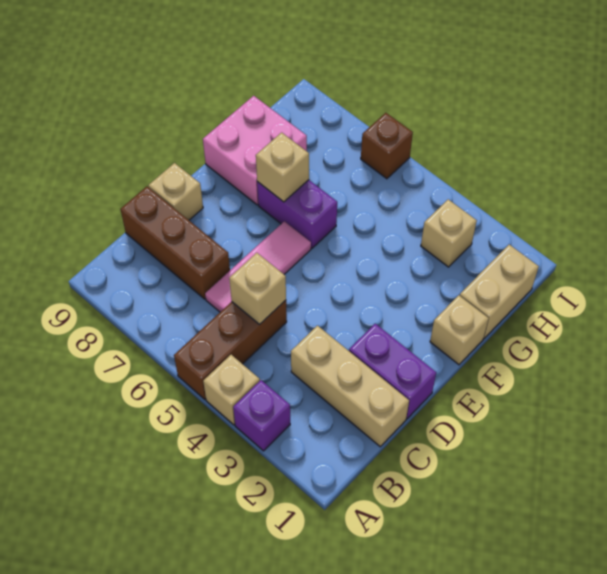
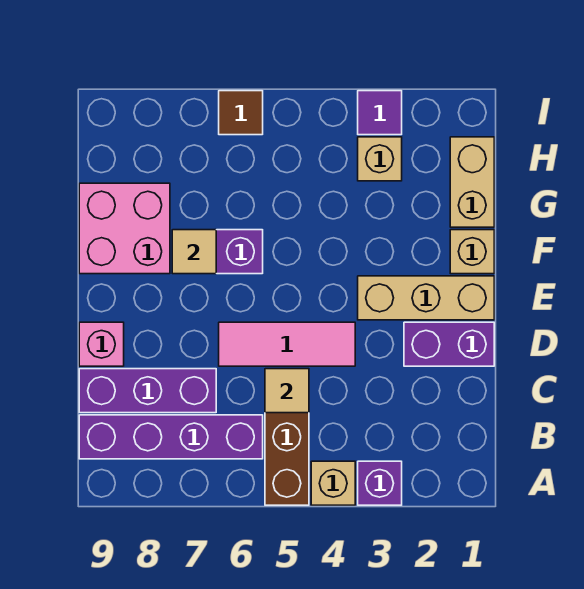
none -> purple 1x4 brick [79,415,263,459]
tan 1x3 brick [291,326,409,447] -> tan 1x3 brick moved to [358,276,494,320]
tan 1x1 brick [229,253,286,324] -> tan 1x1 tile [265,369,309,413]
pink 1x3 tile [205,221,311,312] -> pink 1x3 tile turned to [219,322,355,366]
brown 1x3 brick [120,187,230,299] -> purple 1x3 brick [79,369,216,413]
tan 1x1 brick [148,163,203,220] -> pink 1x1 brick [79,322,124,366]
tan 1x1 brick [256,133,309,202] -> tan 1x1 tile [172,230,216,274]
none -> purple 1x1 tile [358,91,402,135]
brown 1x1 brick [361,113,413,179] -> brown 1x1 tile [219,91,263,135]

